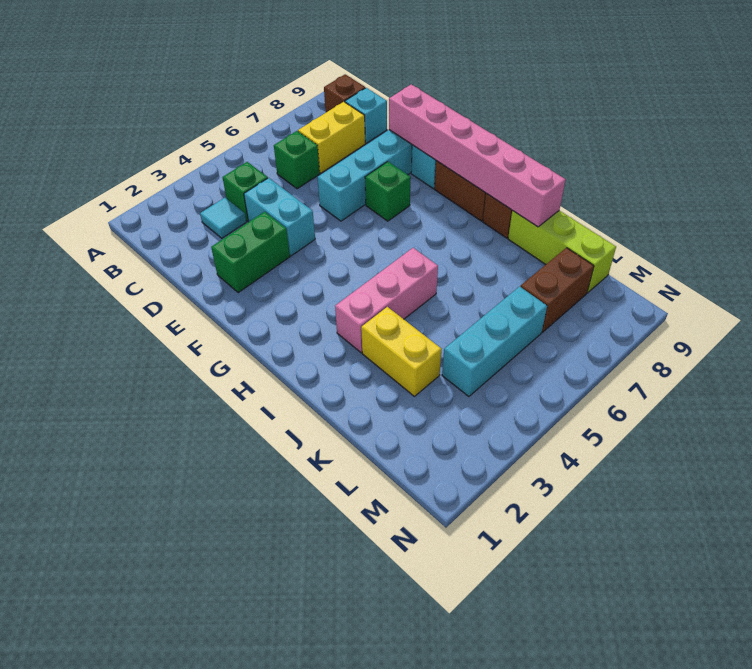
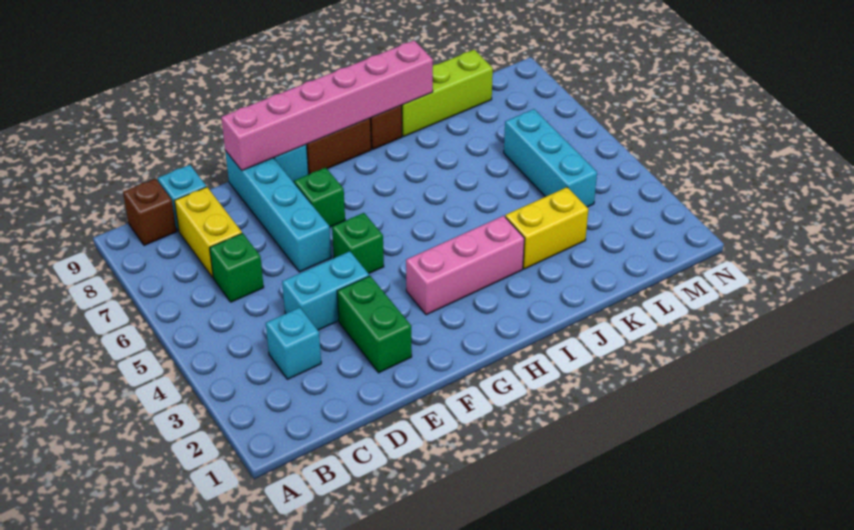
cyan 1x1 tile [200,198,246,238] -> cyan 1x1 brick [266,308,321,379]
green 1x1 brick [223,162,268,221] -> green 1x1 brick moved to [332,213,384,274]
pink 1x3 brick [335,248,438,353] -> pink 1x3 brick turned to [406,216,525,315]
brown 1x2 brick [521,248,594,332] -> none

